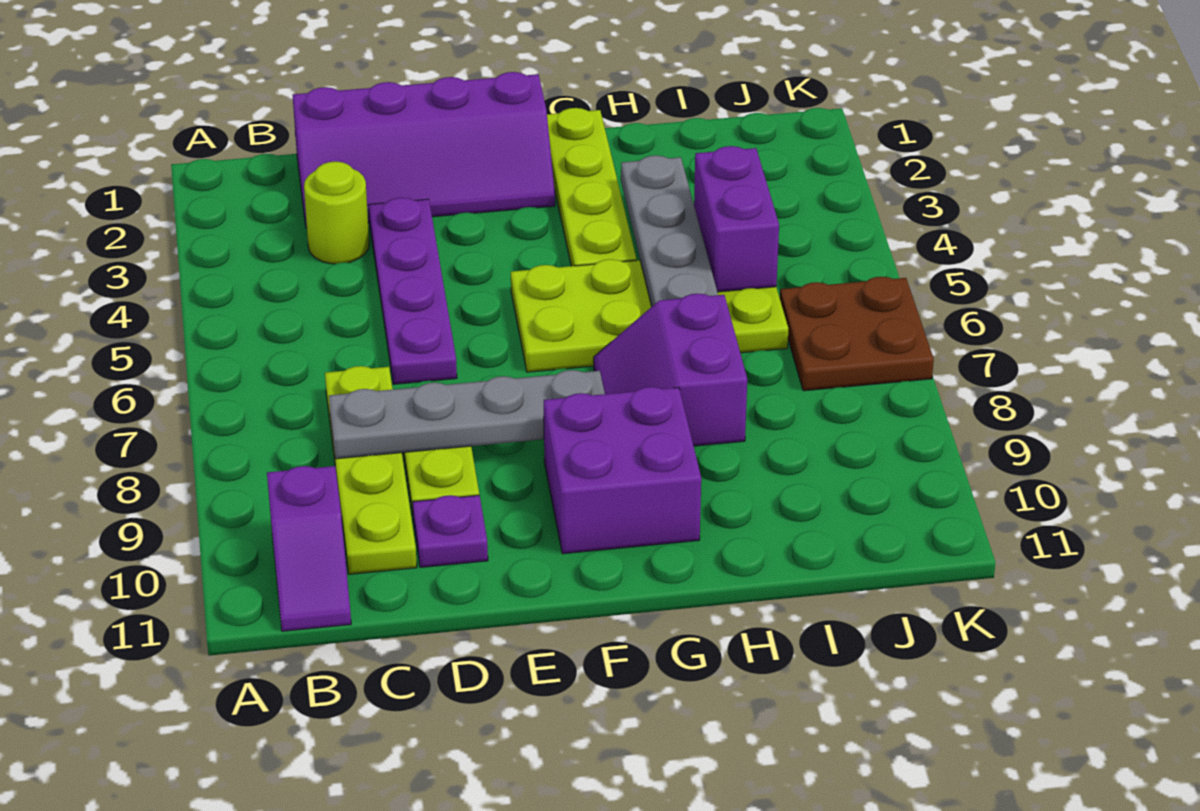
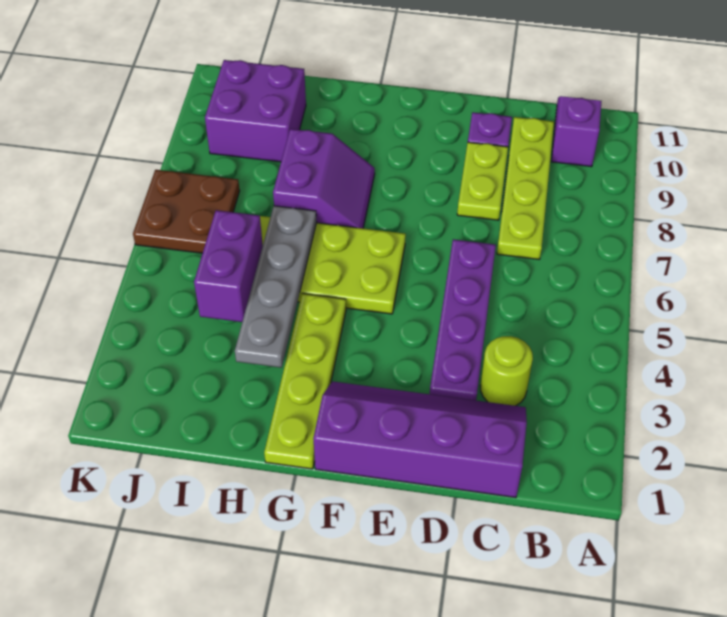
grey 1x4 plate [329,370,605,459] -> none
purple 2x2 brick [544,387,701,554] -> purple 2x2 brick moved to [205,60,306,162]

